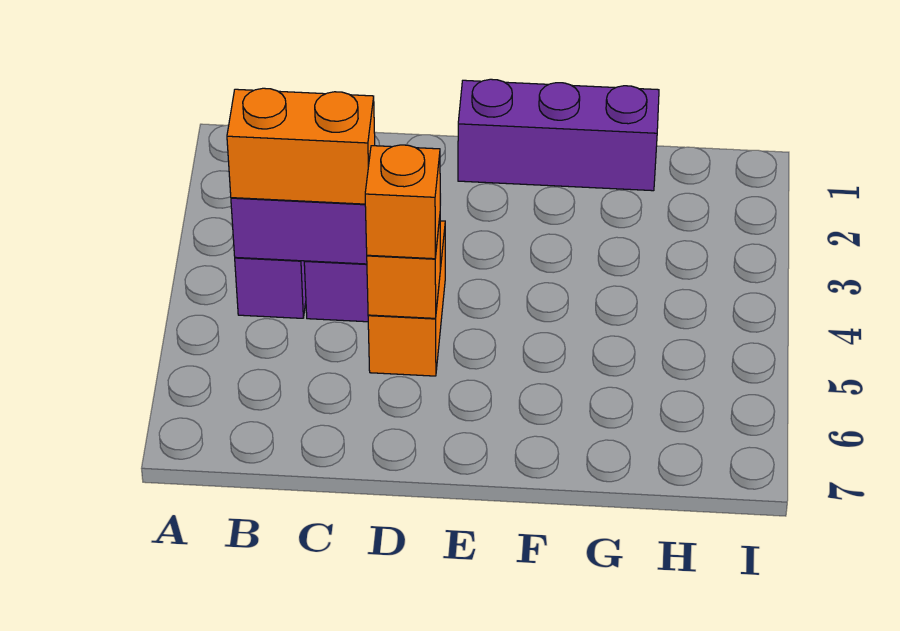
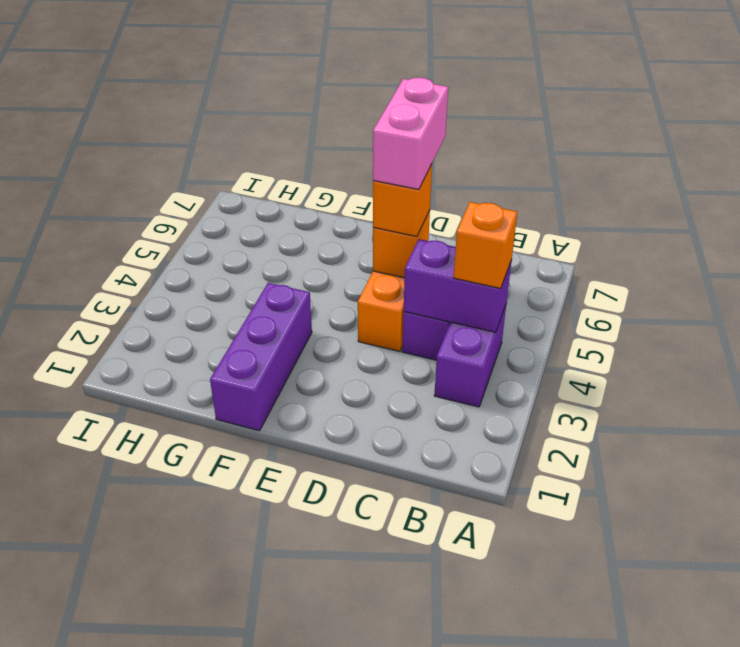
orange 1x2 brick [227,88,375,204] -> orange 1x1 brick [454,202,517,288]
none -> pink 1x2 brick [373,78,448,190]
purple 1x3 brick [458,79,659,191] -> purple 1x3 brick turned to [210,283,312,431]

